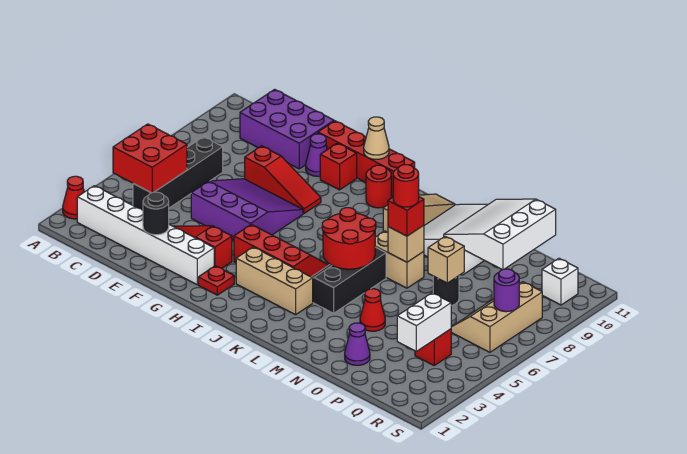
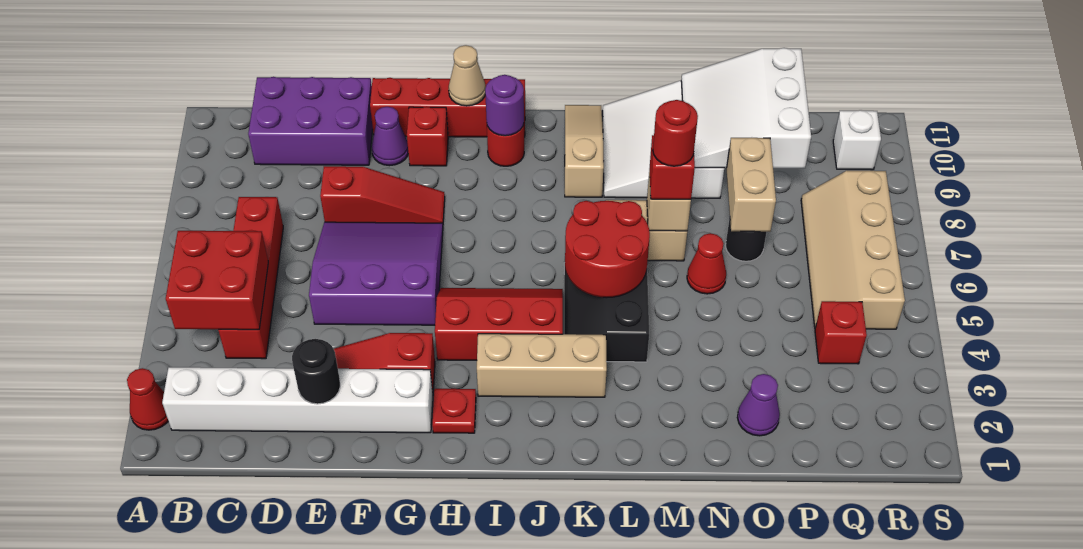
black 1x4 brick [133,137,223,210] -> red 1x4 brick [218,197,283,359]
red 1x1 cone [360,289,385,331] -> red 1x1 cone moved to [687,233,726,294]
tan 1x1 brick [428,236,464,283] -> tan 1x2 brick [727,138,776,232]
white 1x2 brick [397,293,451,351] -> none
tan 2x3 slope [451,282,542,352] -> tan 2x4 slope [801,171,905,329]
purple 1x1 round brick [494,269,520,312] -> purple 1x1 round brick moved to [485,75,524,136]

